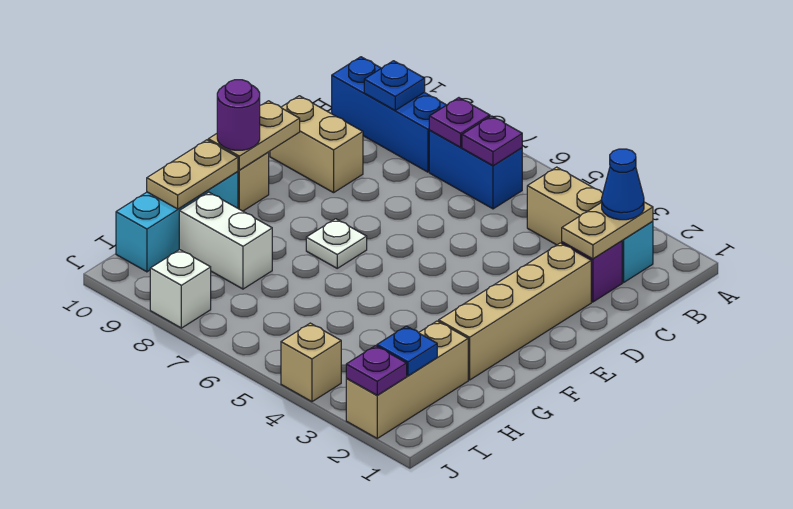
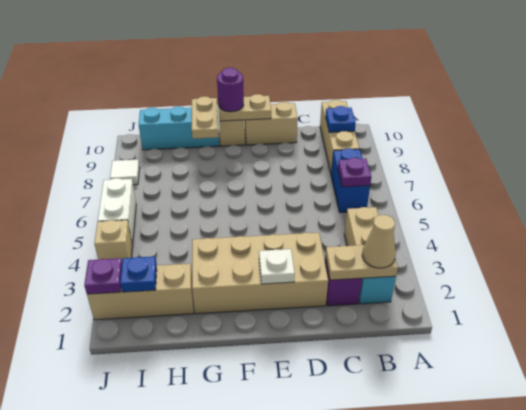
blue 1x1 cone [602,149,644,220] -> tan 1x1 cone [362,215,396,268]
purple 1x1 plate [429,98,490,147] -> none
blue 1x3 brick [332,57,446,172] -> tan 1x3 brick [320,100,360,173]
tan 1x4 brick [439,243,591,380] -> tan 2x4 brick [192,233,328,314]
tan 1x2 brick [270,96,363,193] -> tan 1x2 brick turned to [245,102,298,145]
white 1x1 plate [306,219,367,268] -> white 1x1 plate moved to [259,249,295,284]
tan 1x2 plate [147,140,238,209] -> tan 1x2 plate turned to [192,96,219,139]
white 1x2 brick [179,192,272,289] -> white 1x2 brick moved to [98,178,136,244]
white 1x1 brick [150,250,211,328] -> white 1x1 tile [110,160,140,185]

